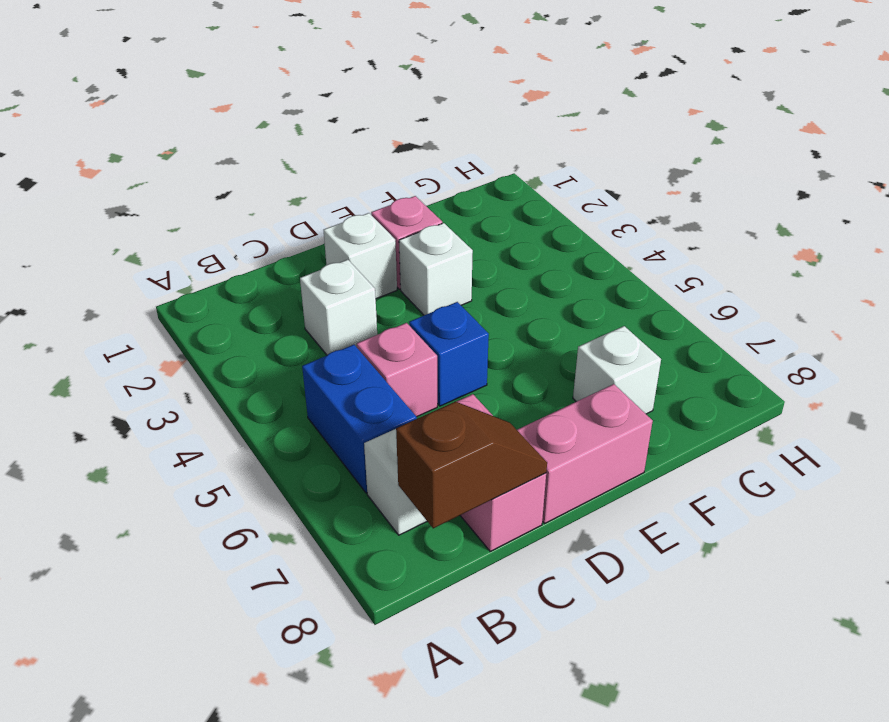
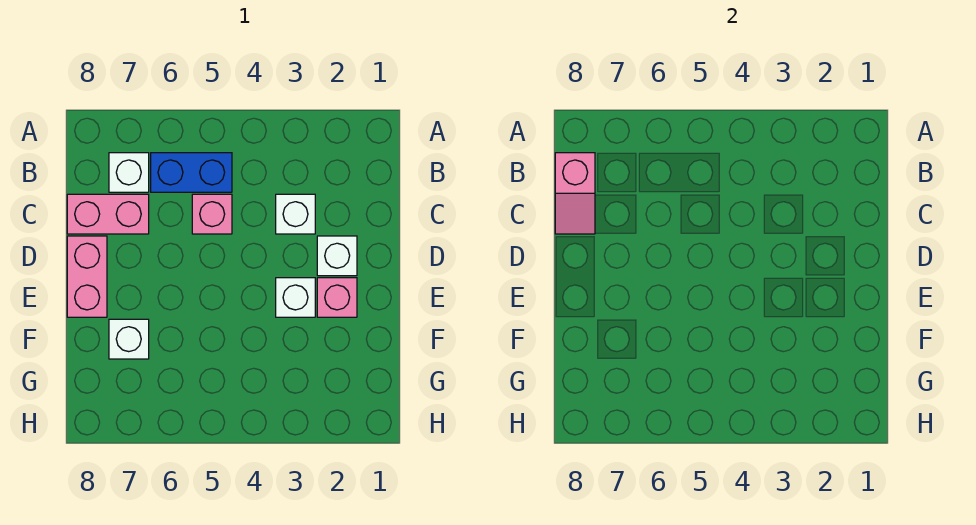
brown 1x2 slope [396,402,547,528] -> pink 1x2 slope [555,153,595,234]
blue 1x1 brick [409,302,489,406] -> none

